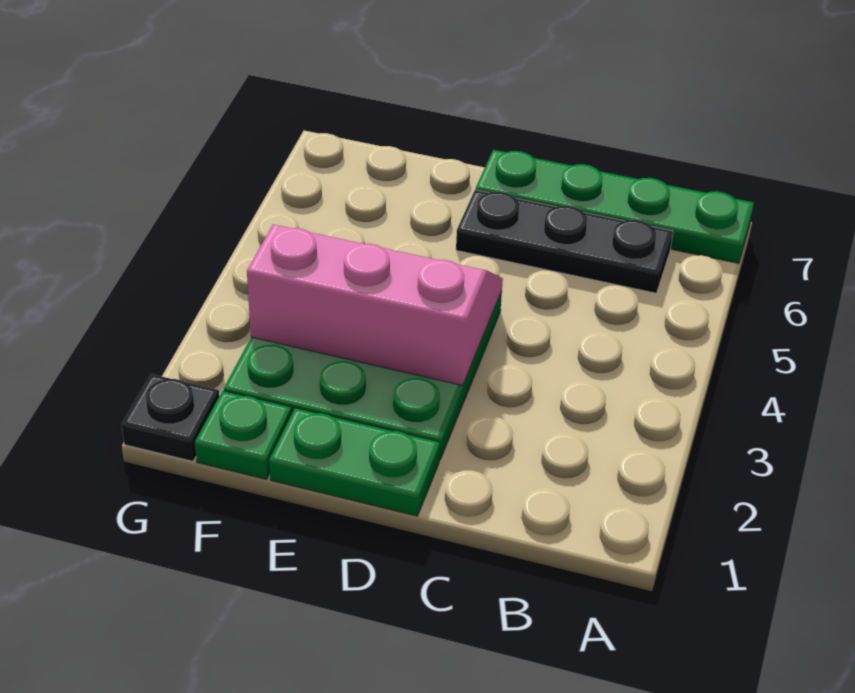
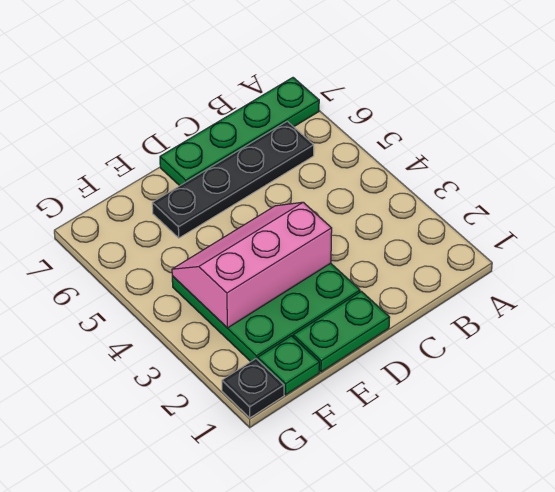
black 1x3 plate [456,190,673,293] -> black 1x4 plate [152,121,314,238]

